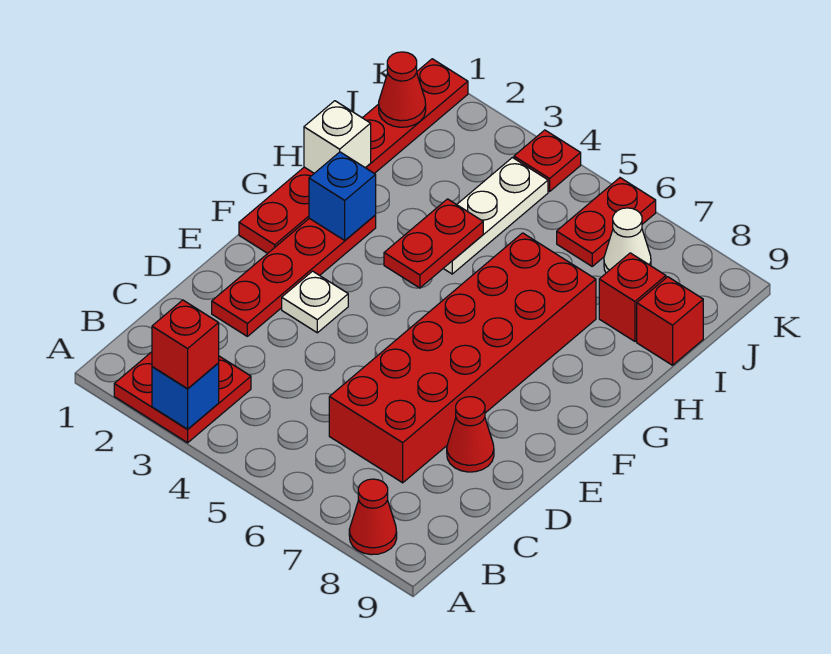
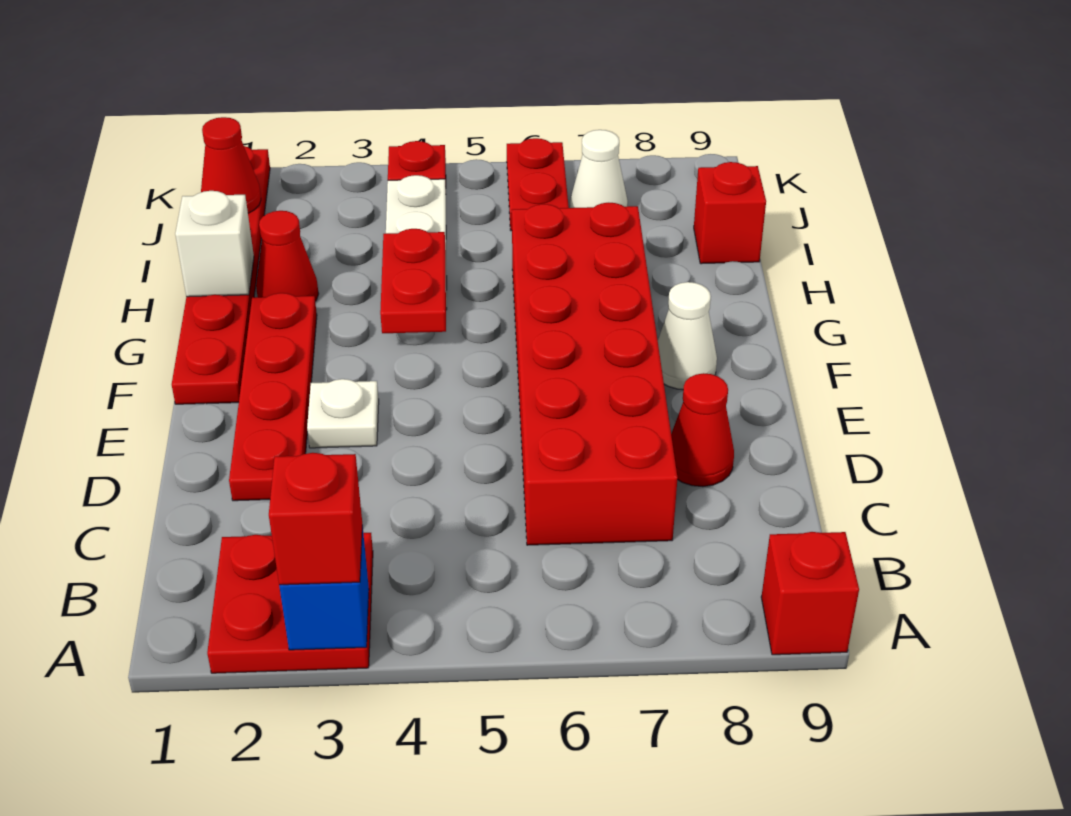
red 1x1 cone [349,479,397,555] -> red 1x1 cone moved to [256,211,319,301]
none -> white 1x1 cone [658,282,717,390]
blue 1x1 brick [309,152,376,240] -> none
red 1x1 brick [599,253,666,341] -> red 1x1 brick moved to [761,532,859,655]

